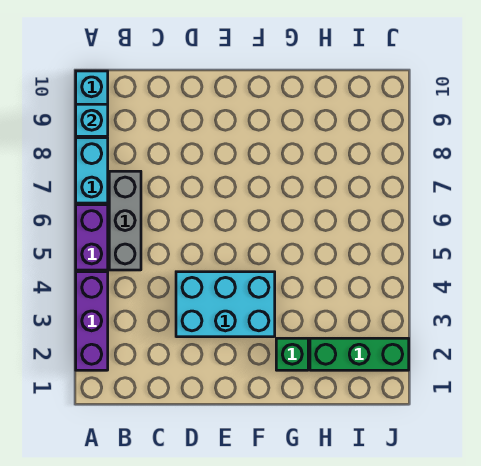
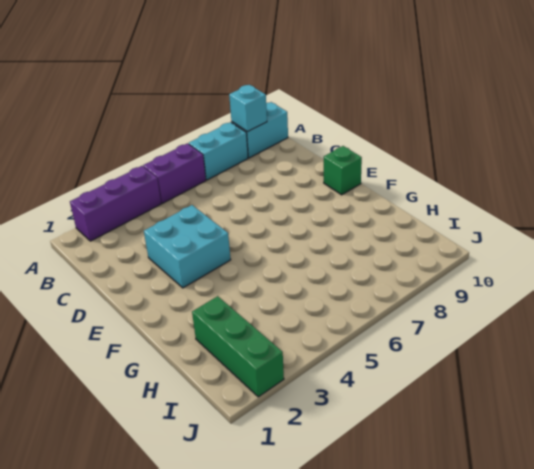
grey 1x3 brick [109,171,141,270] -> none
cyan 2x3 brick [176,272,275,337] -> cyan 2x2 brick [144,205,231,288]
green 1x1 brick [276,338,308,370] -> green 1x1 brick moved to [324,146,362,195]

